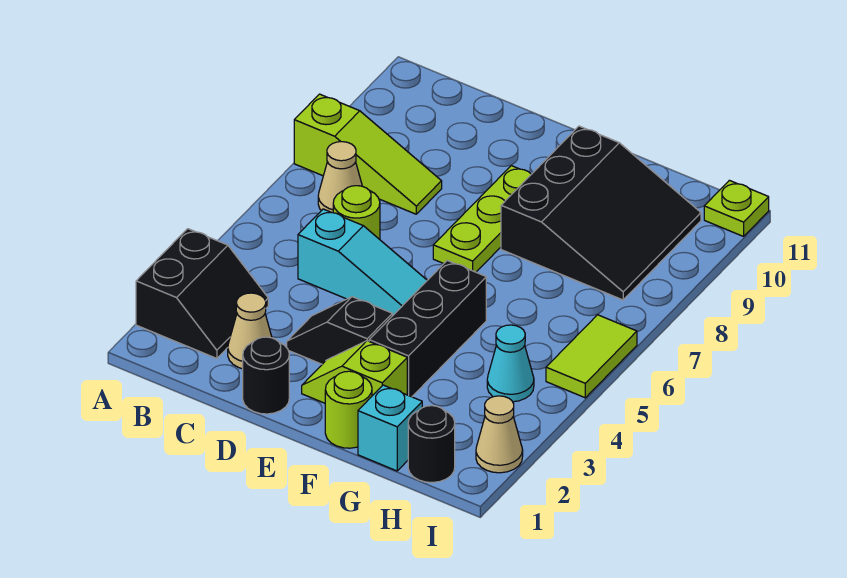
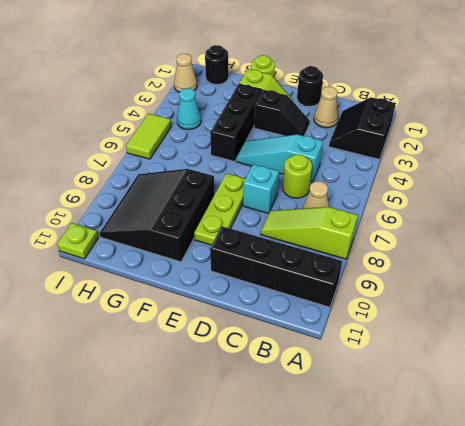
none -> black 1x4 brick [210,226,342,307]
cyan 1x1 brick [358,385,423,471] -> cyan 1x1 brick moved to [243,164,279,213]

